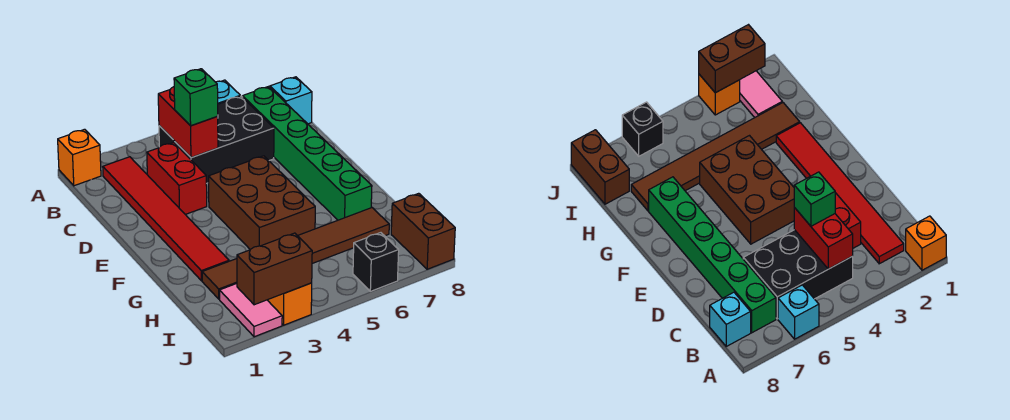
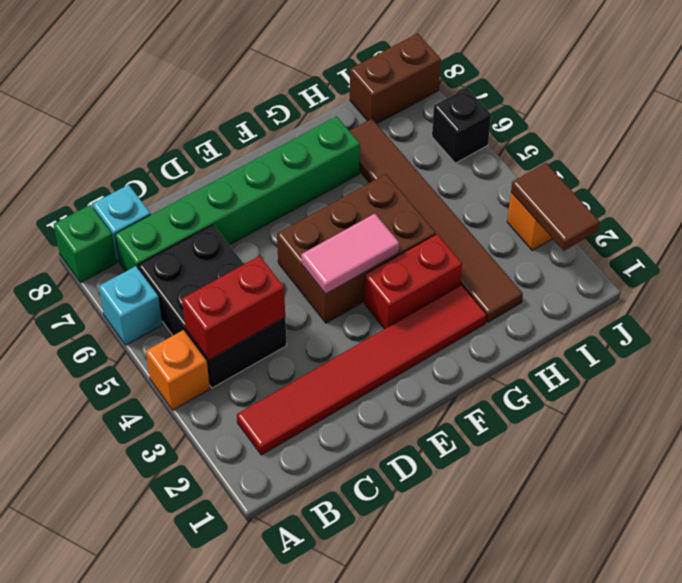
orange 1x1 brick [58,129,101,186] -> orange 1x1 brick moved to [146,330,210,410]
red 1x2 brick [147,143,207,214] -> red 1x2 brick moved to [364,234,462,329]
green 1x1 brick [174,69,218,126] -> green 1x1 brick moved to [54,205,117,283]
pink 1x2 tile [220,284,282,337] -> pink 1x2 tile moved to [301,214,399,294]
brown 1x2 brick [237,233,312,305] -> brown 1x2 tile [511,163,599,251]

